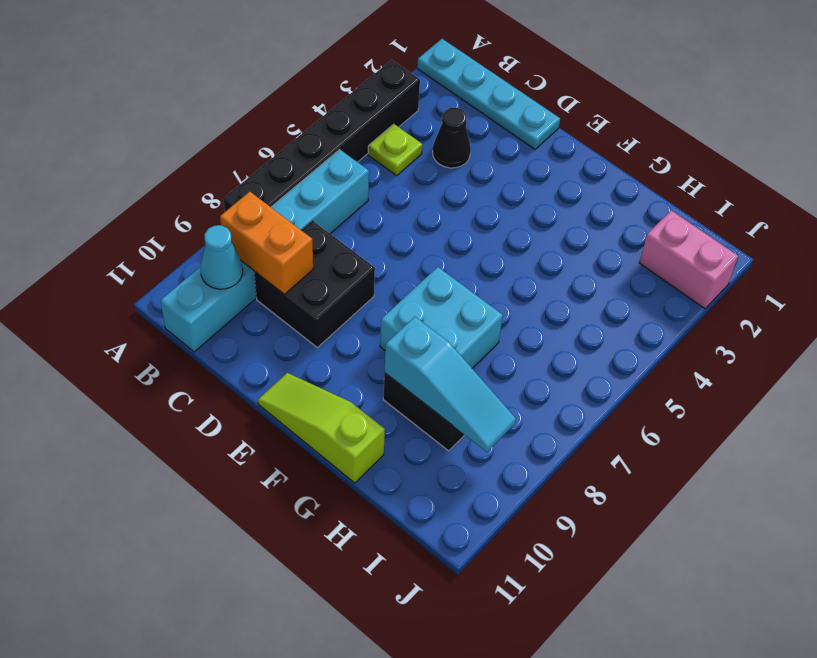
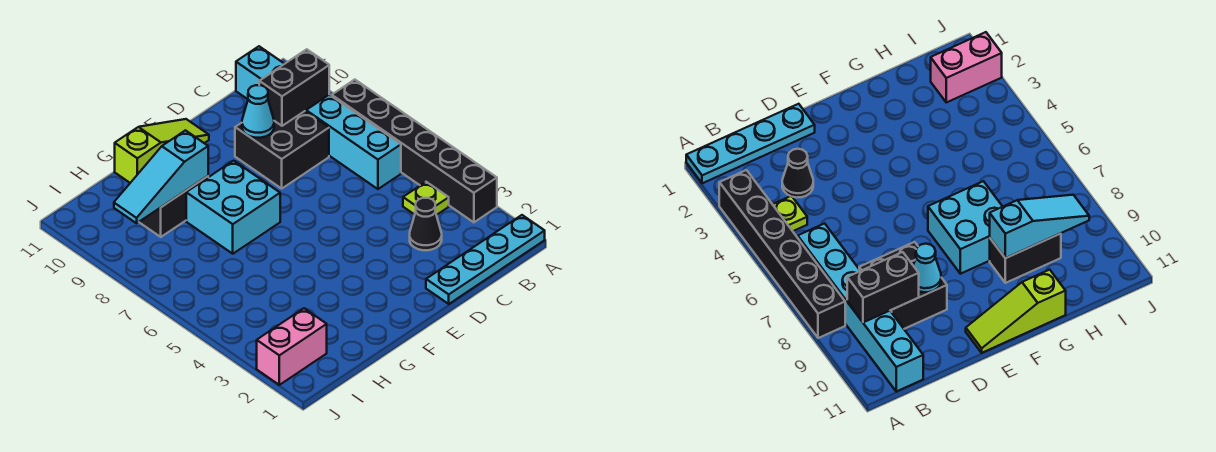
orange 1x2 brick [220,192,313,294] -> black 1x2 brick [259,49,329,126]
cyan 1x1 cone [201,225,243,289] -> cyan 1x1 cone moved to [242,85,274,138]

